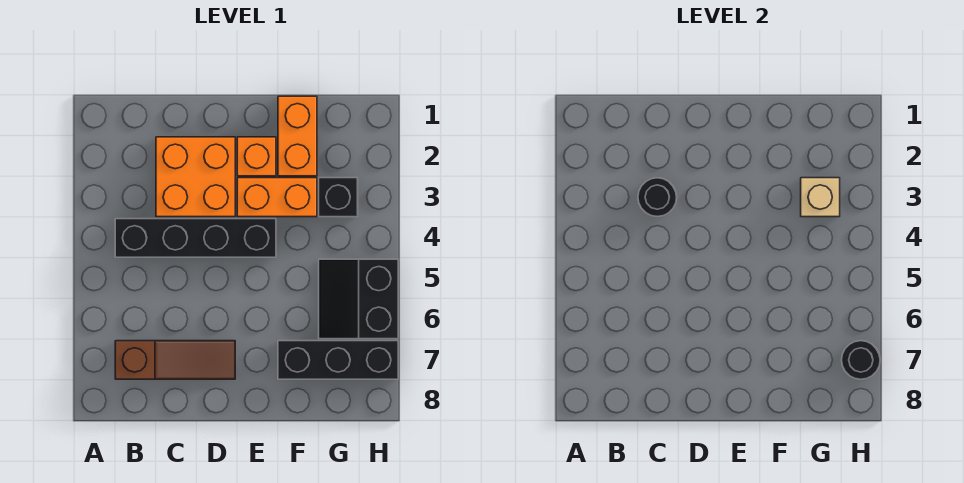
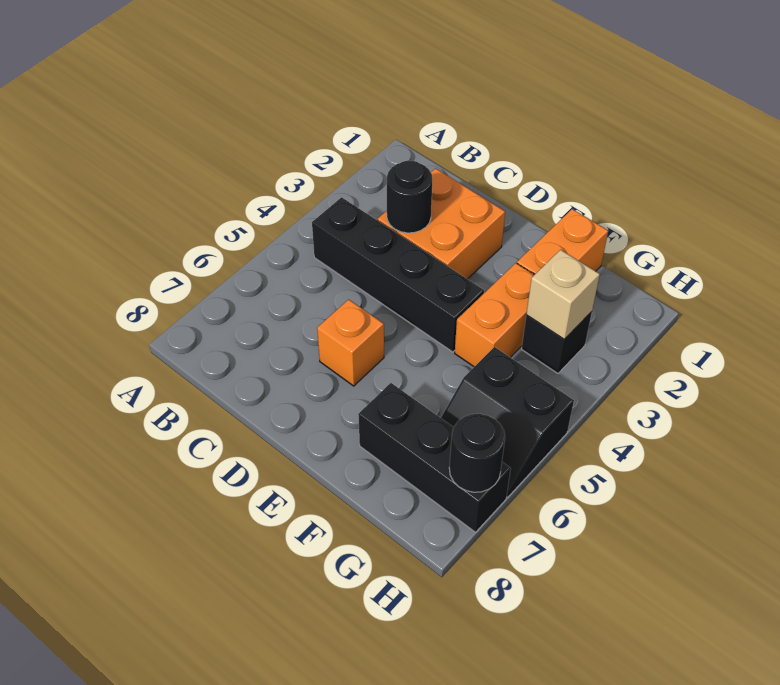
brown 1x3 slope [115,341,235,379] -> none
orange 1x1 brick [237,137,276,176] -> orange 1x1 brick moved to [317,299,384,386]
orange 1x2 brick [237,178,317,217] -> orange 1x2 brick turned to [455,263,534,367]
black 2x2 slope [319,259,398,339] -> black 2x2 slope turned to [441,347,574,497]

